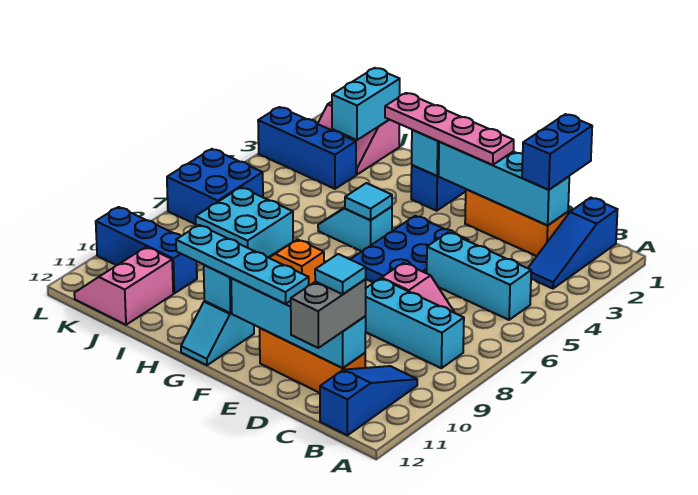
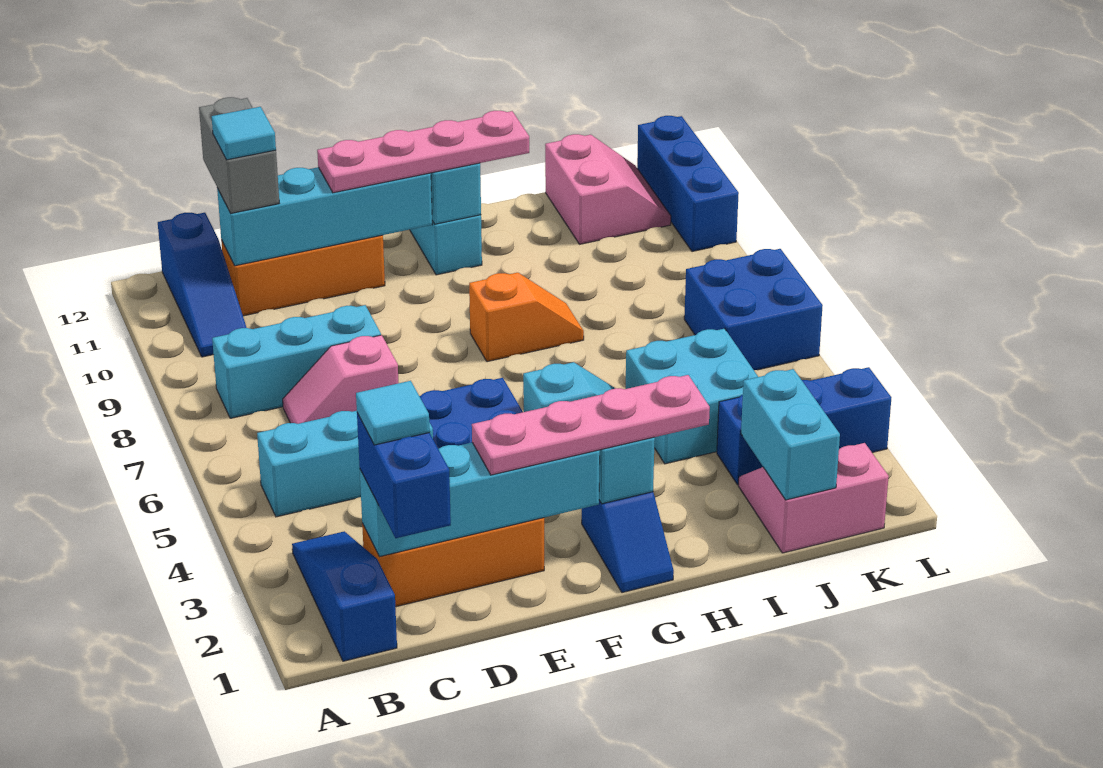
cyan 1x4 plate [176,225,309,304] -> pink 1x4 plate [317,111,529,193]
cyan 1x1 tile [345,183,392,220] -> cyan 1x1 tile moved to [356,381,430,445]
cyan 2x2 brick [196,187,293,257] -> cyan 2x2 brick moved to [626,329,758,464]
blue 1x3 brick [96,207,197,293] -> blue 1x3 brick turned to [637,116,739,252]

